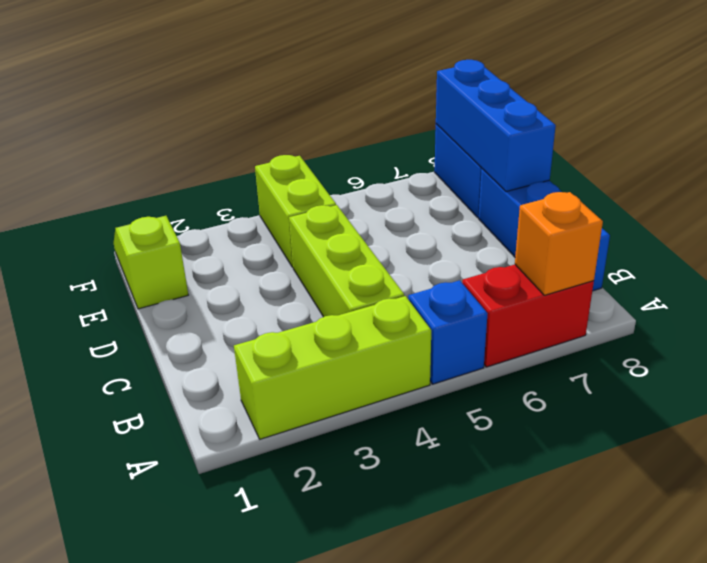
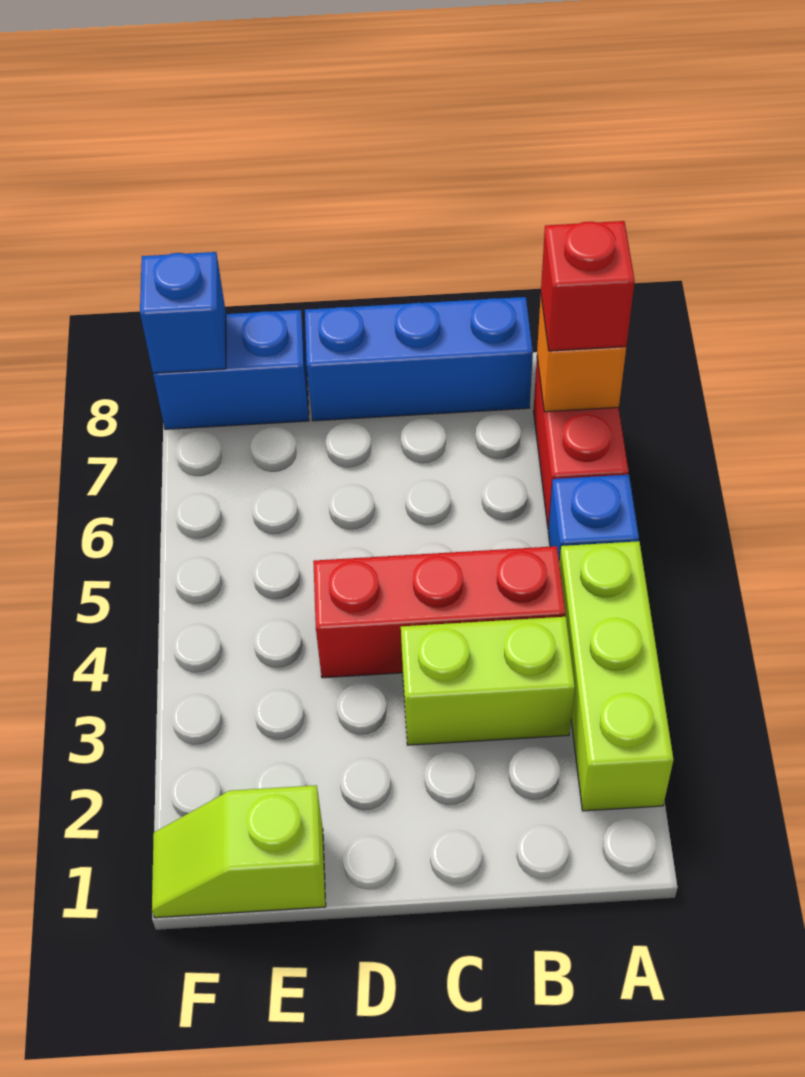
none -> red 1x1 brick [541,221,635,351]
lime 1x3 brick [289,205,404,317] -> red 1x3 brick [313,546,566,678]
blue 1x3 brick [436,60,556,192] -> blue 1x1 brick [140,252,226,373]
lime 1x2 brick [255,155,336,267] -> lime 1x2 brick moved to [401,617,575,745]

